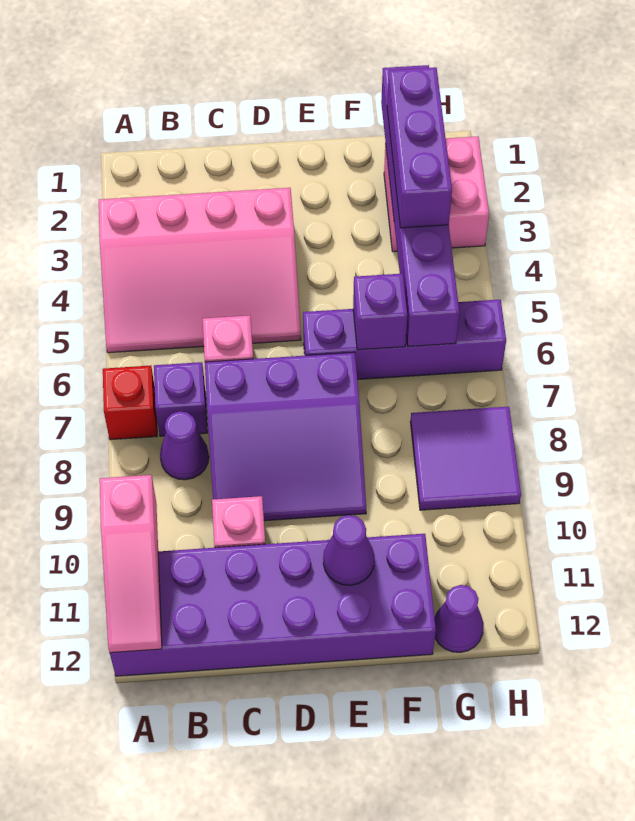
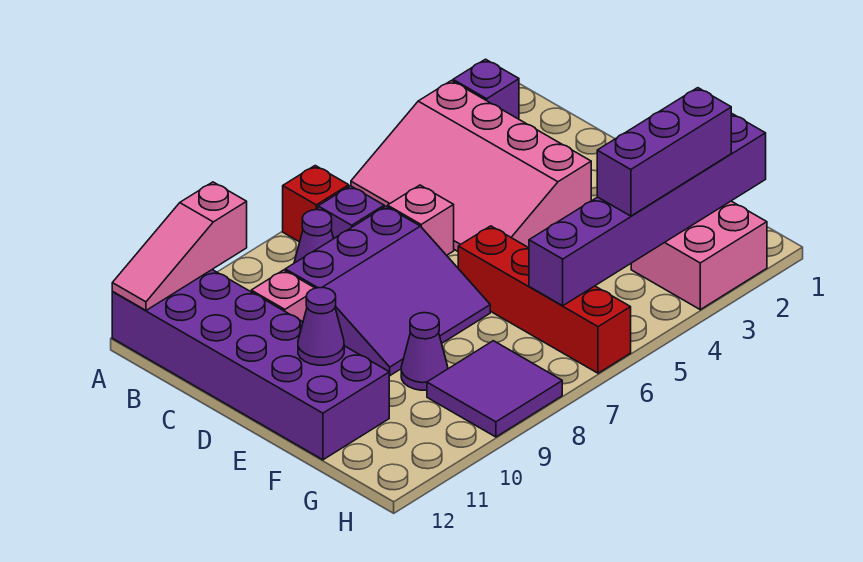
purple 3x3 slope [205,352,366,521] -> purple 3x3 slope turned to [285,206,490,376]
purple 1x4 brick [303,300,506,380] -> red 1x4 brick [458,226,631,373]
purple 1x1 brick [353,274,407,350] -> purple 1x1 brick moved to [453,59,519,119]
purple 1x1 cone [434,585,484,652] -> purple 1x1 cone moved to [401,313,448,390]

